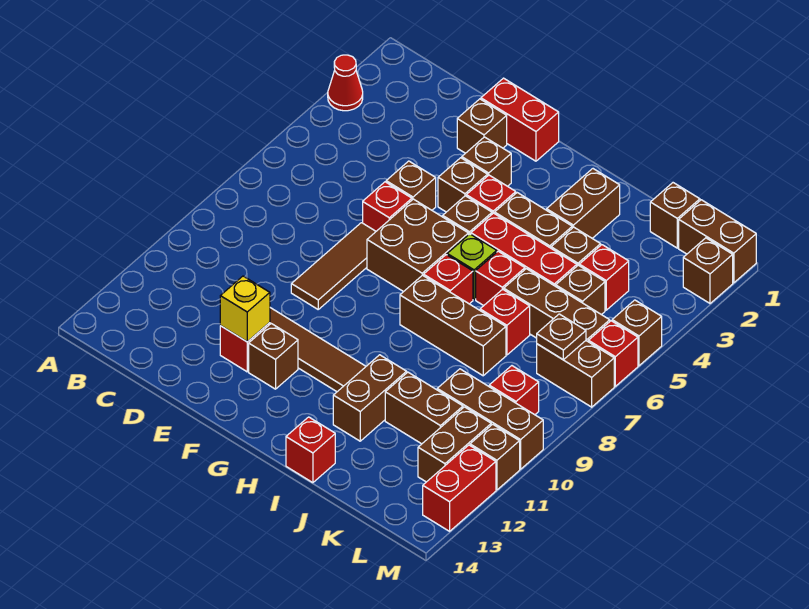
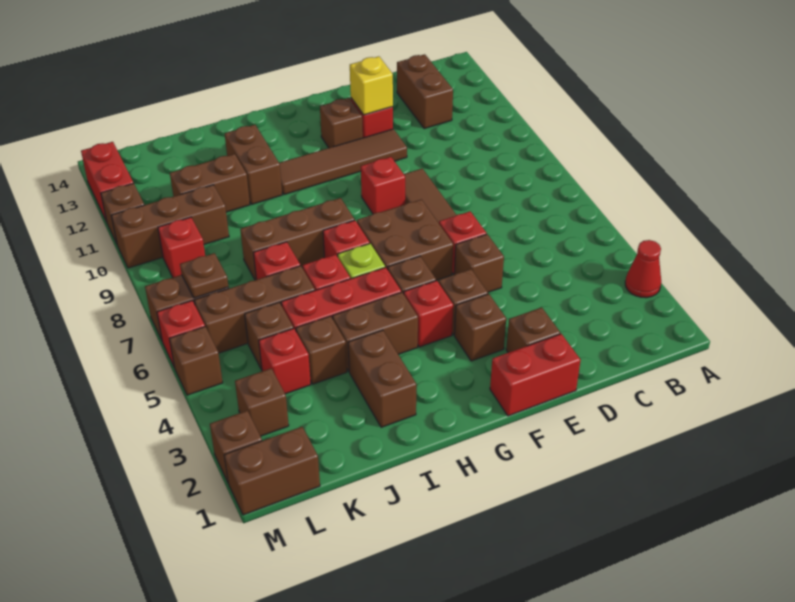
red 1x1 brick [286,417,335,483] -> red 1x1 brick moved to [361,157,405,214]
brown 1x1 brick [650,183,700,248] -> brown 1x1 brick moved to [235,369,289,436]
brown 1x2 brick [418,407,491,482] -> brown 1x2 brick moved to [397,54,453,129]

